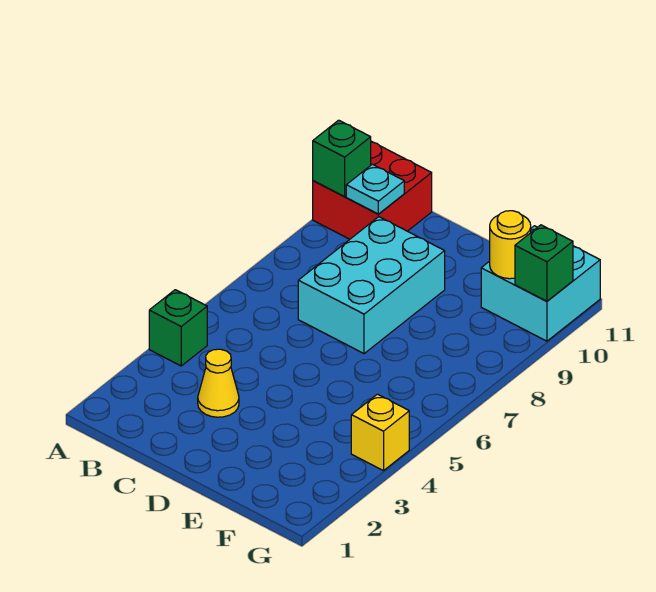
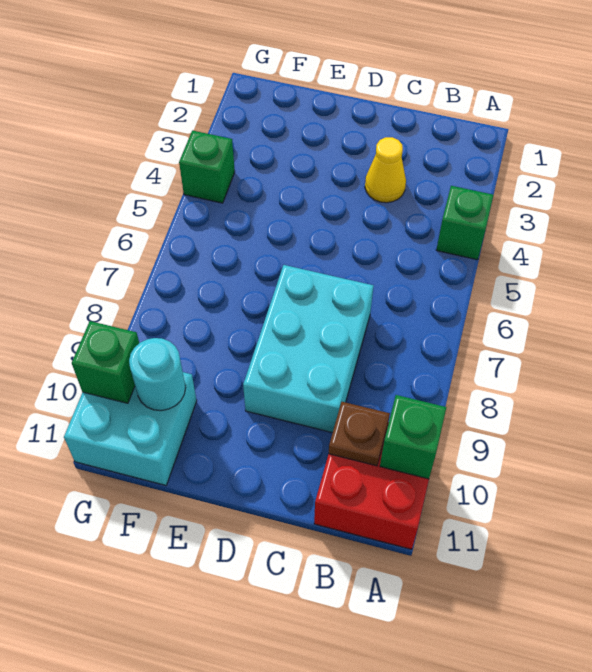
cyan 1x1 plate [346,164,404,214] -> brown 1x1 plate [329,402,390,466]
yellow 1x1 round brick [490,211,531,279] -> cyan 1x1 round brick [129,338,185,411]
yellow 1x1 brick [351,394,409,471] -> green 1x1 brick [179,131,235,203]

